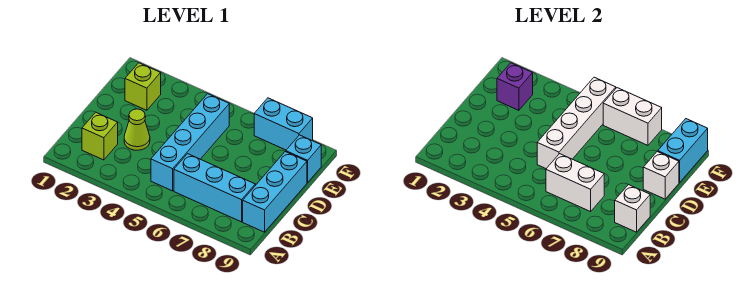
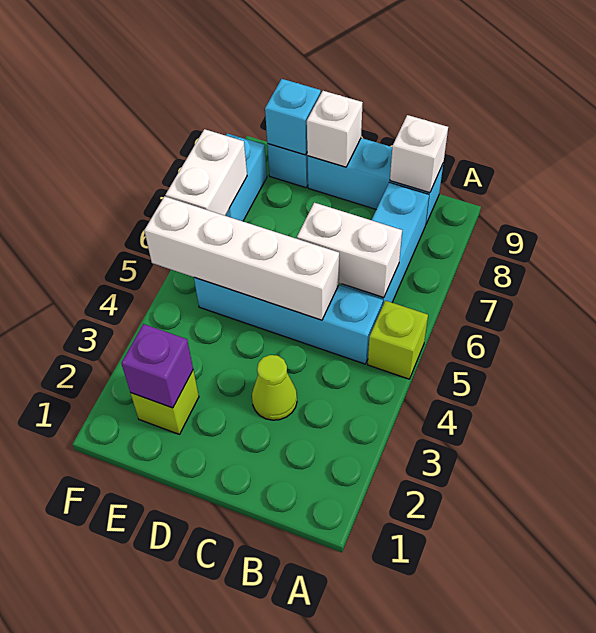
lime 1x1 brick [82,112,118,160] -> lime 1x1 brick moved to [368,301,428,379]
white 1x2 brick [546,154,604,212] -> white 1x2 brick turned to [297,203,402,298]
cyan 1x2 brick [658,119,708,183] -> cyan 1x1 brick [265,79,321,155]

